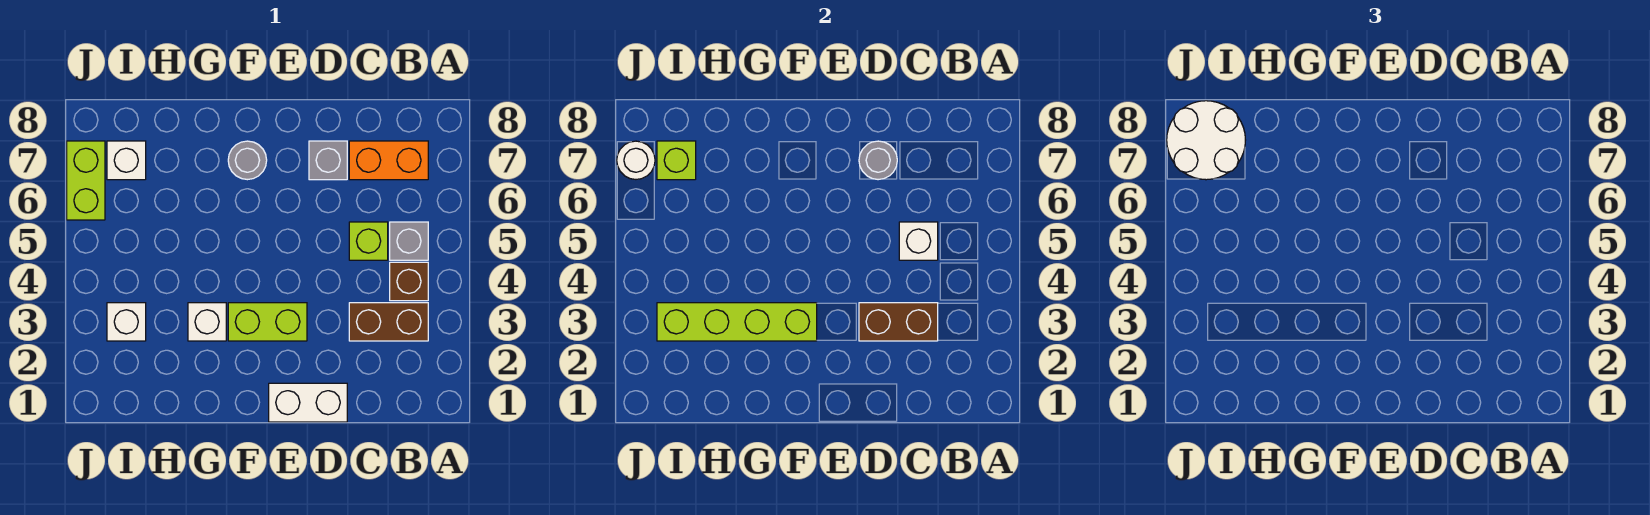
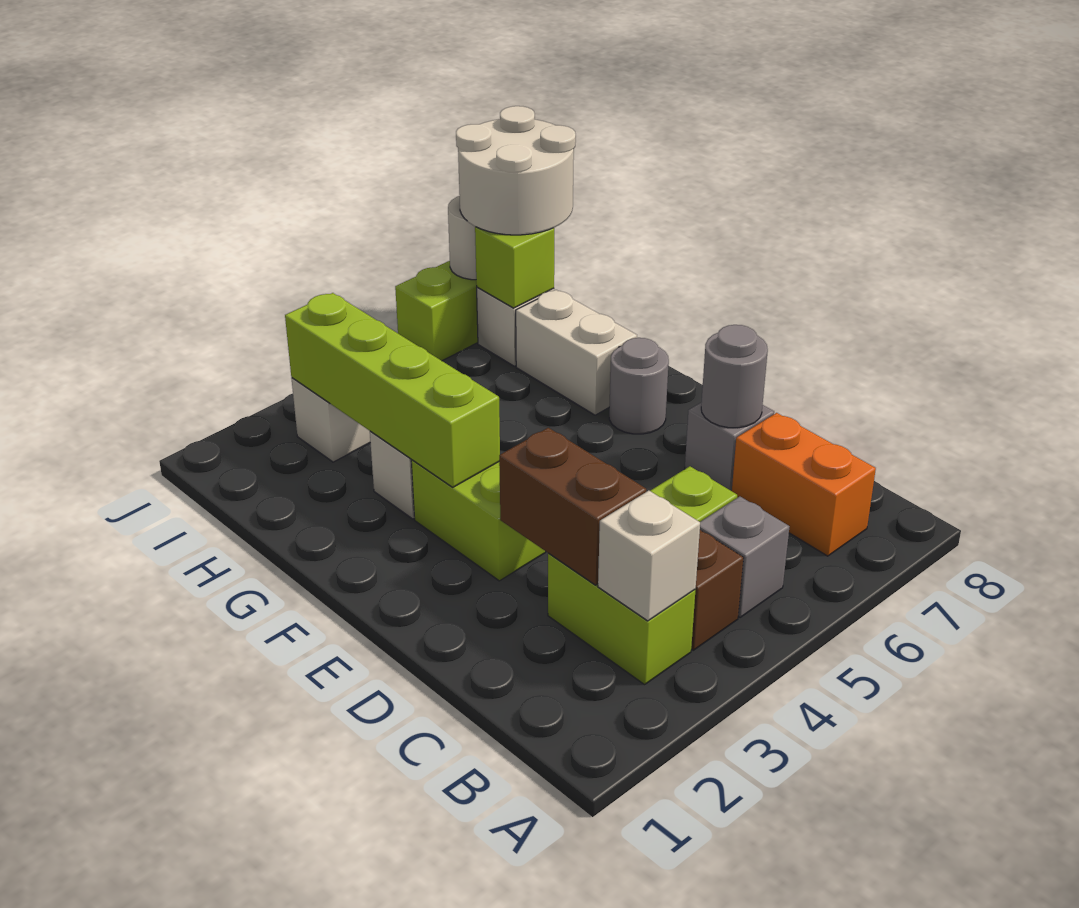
brown 1x2 brick [349,303,428,341] -> lime 1x2 brick [548,553,695,685]
white 1x1 brick [899,222,938,260] -> white 1x1 brick moved to [598,491,700,621]
white 1x2 brick [269,383,347,422] -> white 1x2 brick moved to [516,290,637,415]

